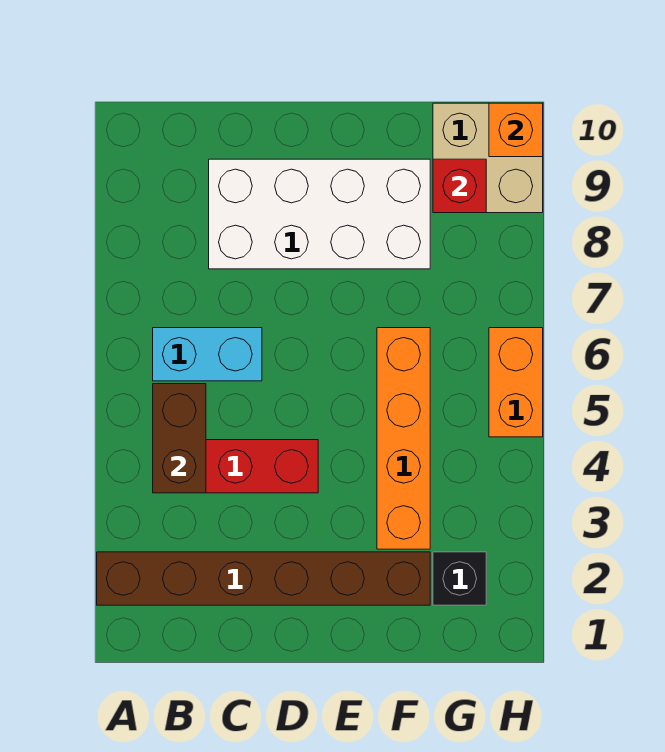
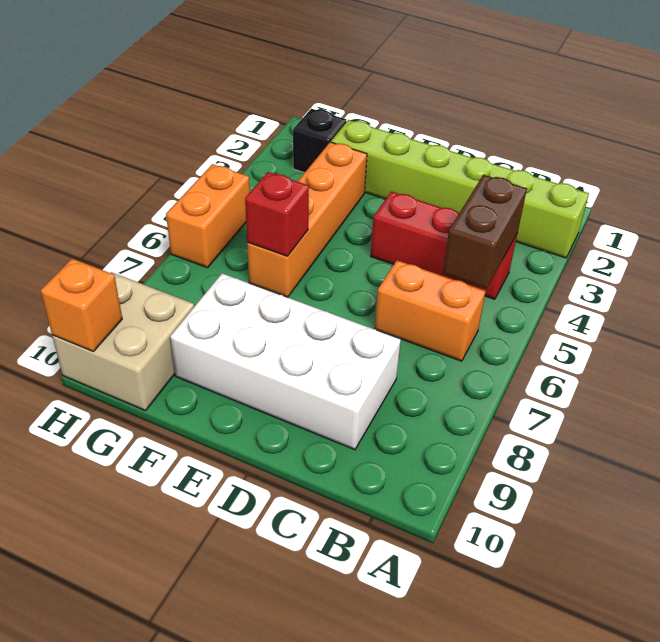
brown 1x6 brick [97,552,430,605] -> lime 1x6 brick [331,120,589,258]
cyan 1x2 brick [153,328,262,381] -> orange 1x2 brick [375,260,486,361]
red 1x1 brick [433,159,486,213] -> red 1x1 brick moved to [245,172,309,256]

